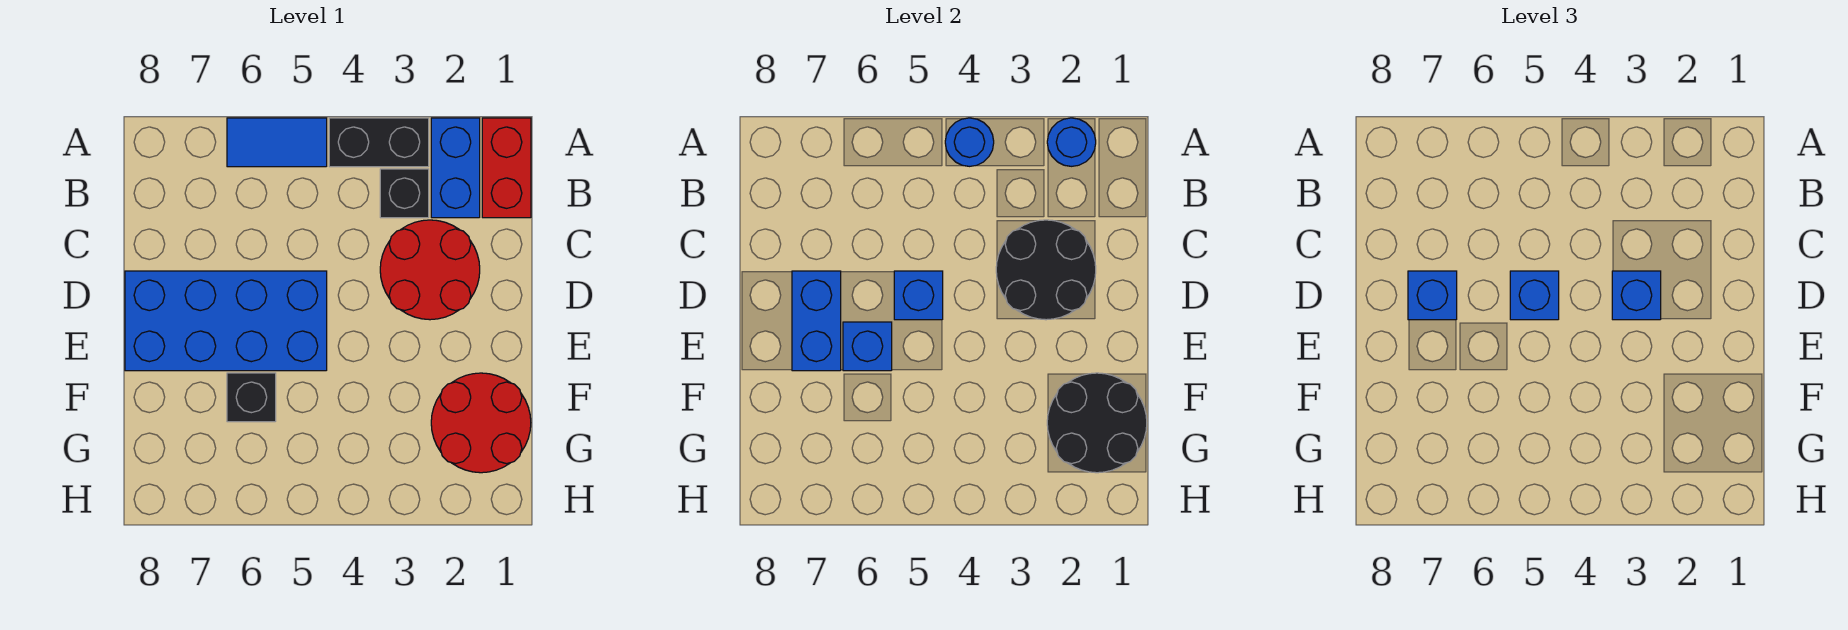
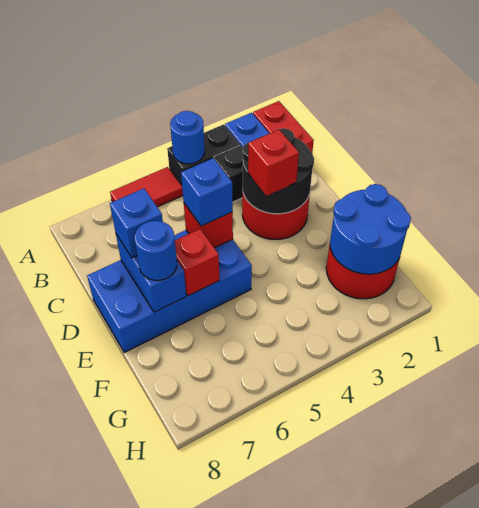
blue 1x1 round brick [1047,118,1096,166] -> blue 1x1 round brick moved to [135,221,177,280]
blue 1x2 tile [227,118,327,167] -> red 1x2 tile [110,167,183,207]
blue 1x1 brick [1612,271,1661,320] -> red 1x1 brick [248,130,299,196]
blue 1x1 brick [894,271,943,320] -> red 1x1 brick [184,203,233,248]
blue 1x1 brick [843,322,892,371] -> red 1x1 brick [175,229,219,296]
black 2x2 round brick [1047,373,1147,473] -> blue 2x2 round brick [330,184,411,274]
black 1x1 brick [227,373,276,422] -> none

